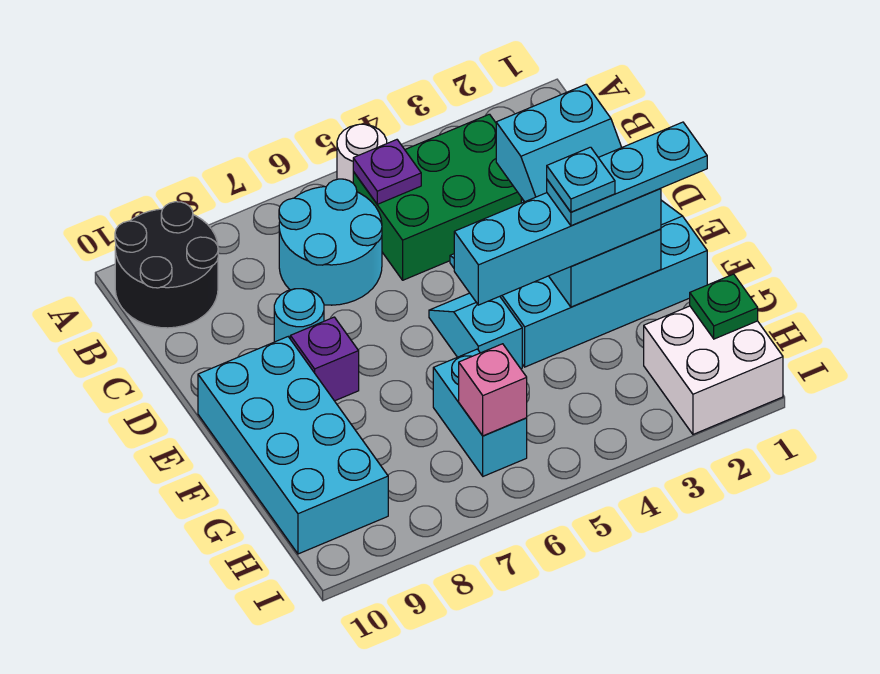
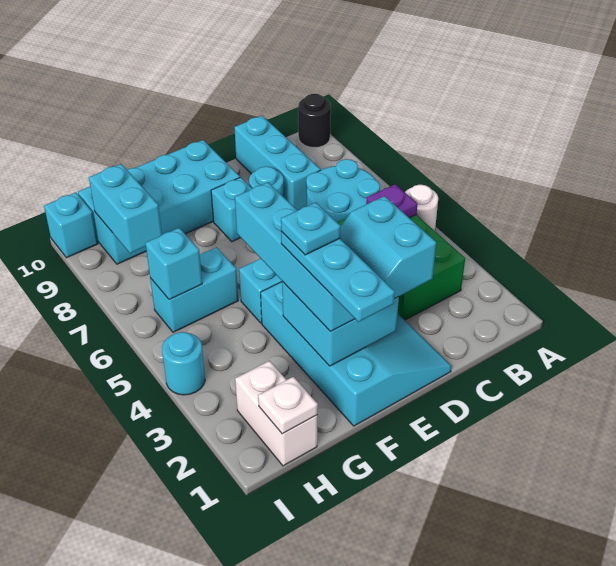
black 2x2 round brick [115,202,218,328] -> black 1x1 round brick [298,94,331,147]
none -> cyan 1x3 brick [234,116,320,211]
purple 1x1 brick [290,317,359,401] -> cyan 1x1 brick [211,177,252,242]
white 2x2 brick [644,306,783,434] -> white 1x2 brick [235,361,317,466]
green 1x1 plate [690,274,758,339] -> white 1x1 plate [258,377,318,434]
pink 1x1 brick [459,344,527,436] -> cyan 1x1 brick [145,228,202,300]
none -> cyan 1x2 brick [89,164,162,253]
none -> cyan 1x1 round brick [162,332,205,395]
none -> cyan 1x1 brick [44,192,98,258]

